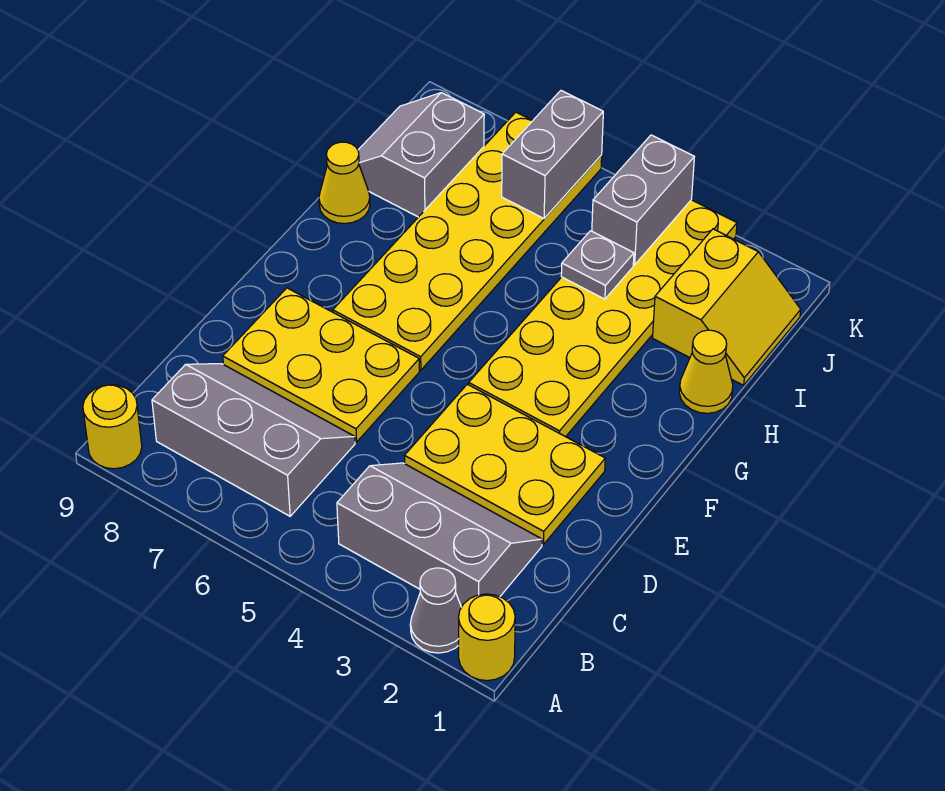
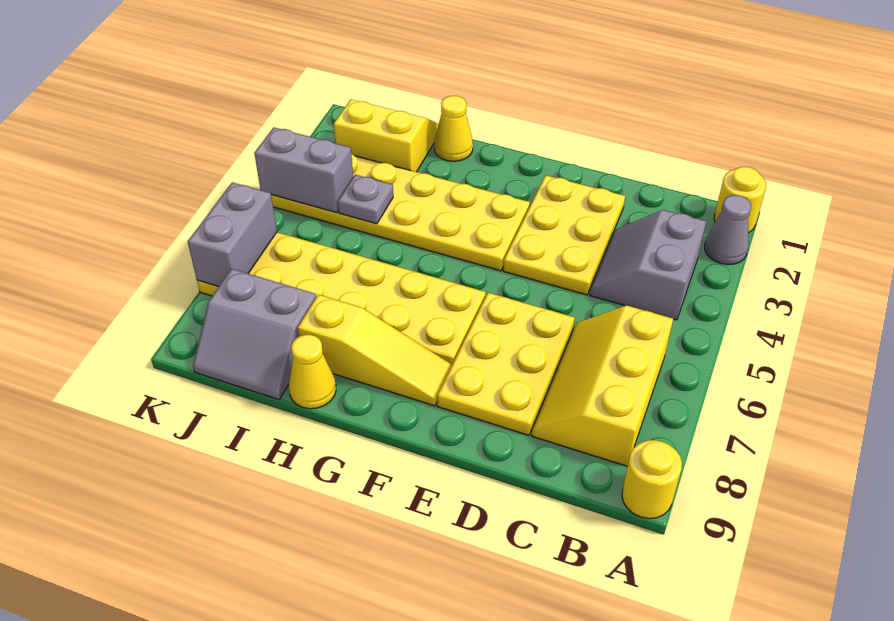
grey 2x3 slope [337,463,542,607] -> grey 2x2 slope [590,210,707,320]
grey 2x3 slope [152,364,355,516] -> yellow 2x3 slope [532,305,673,466]
none -> yellow 1x3 slope [298,295,452,406]
grey 1x2 brick [502,91,603,218] -> grey 1x2 brick turned to [188,182,277,287]

